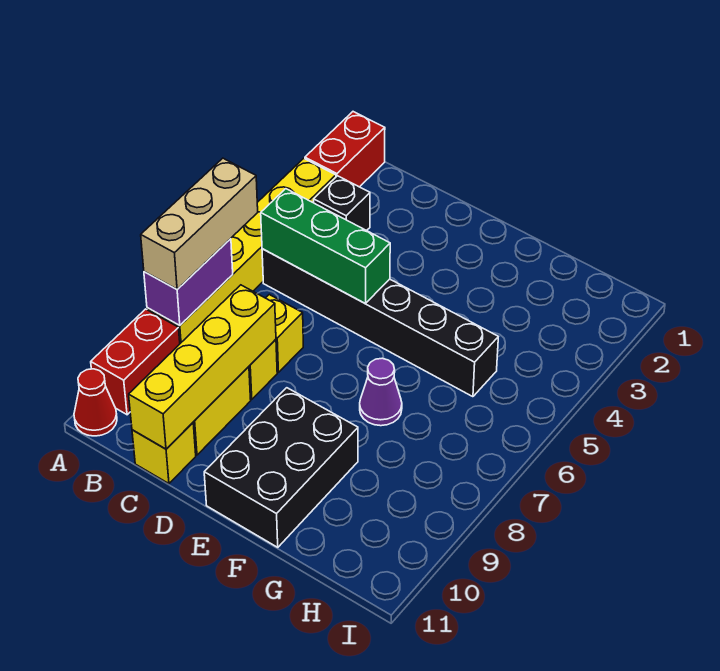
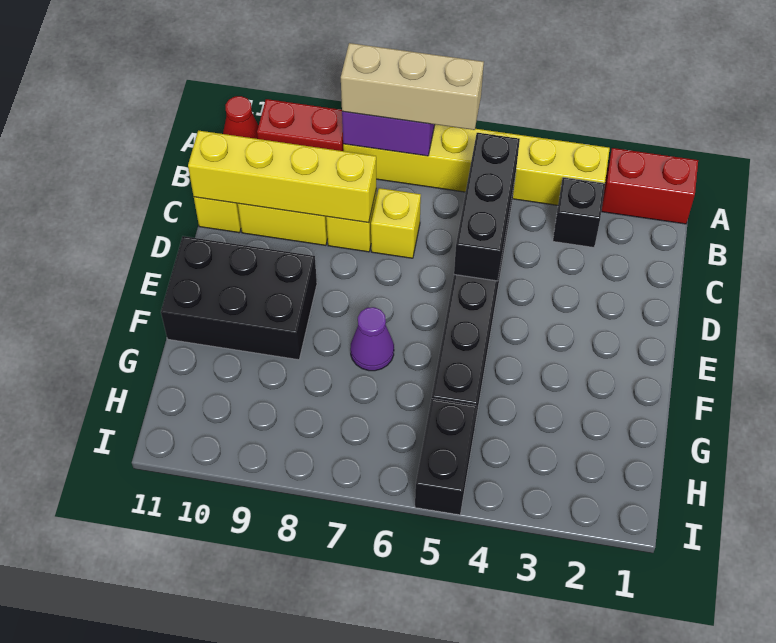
green 1x3 brick [261,189,390,303] -> black 1x3 brick [454,133,520,281]
none -> black 1x2 brick [415,399,477,515]

